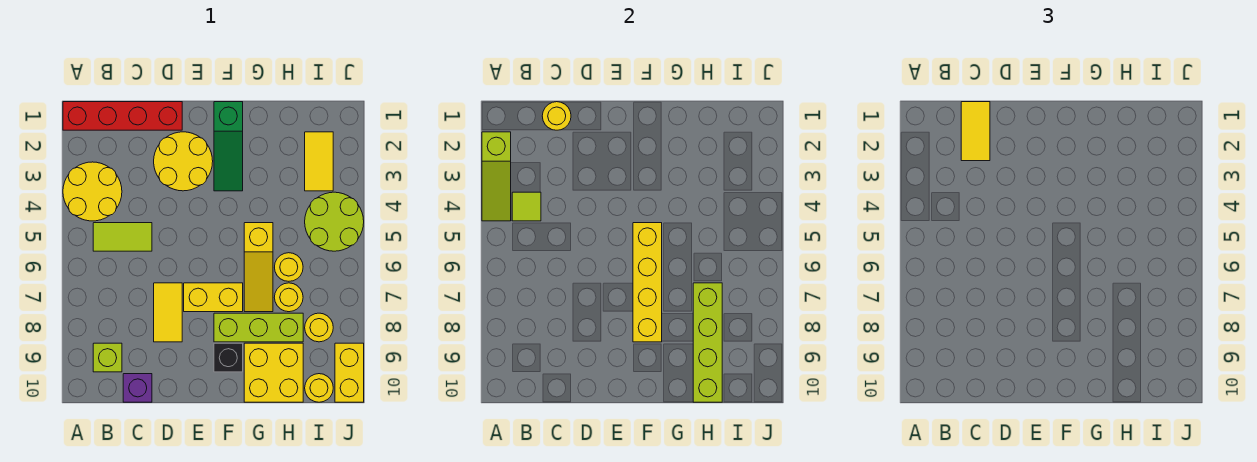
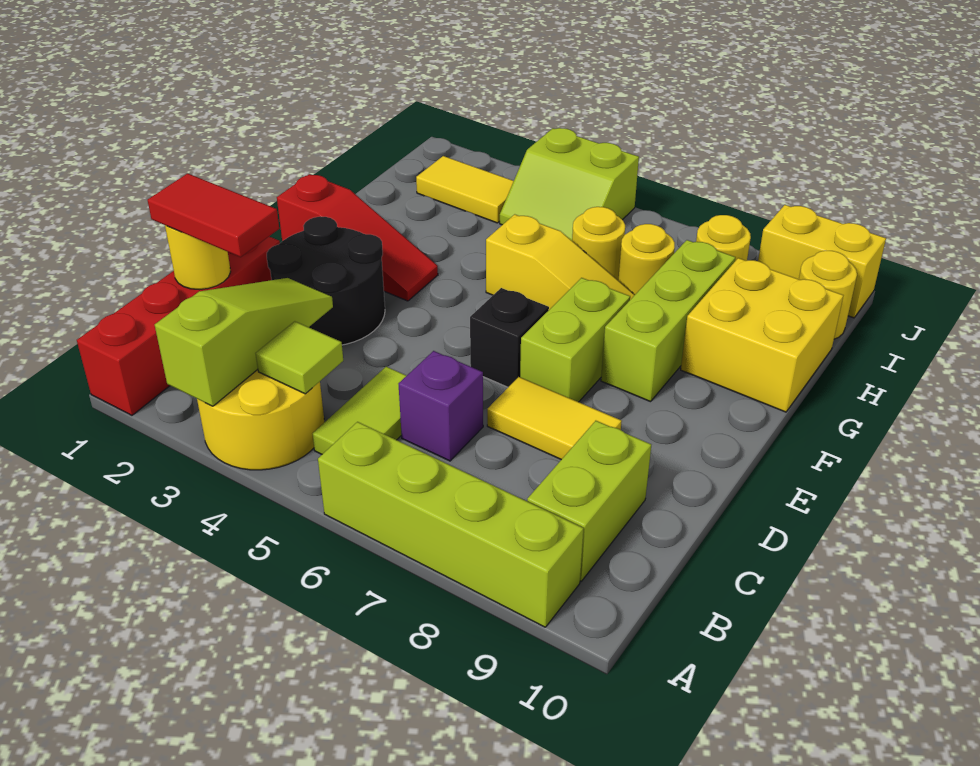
lime 1x3 slope [482,132,511,221] -> lime 1x3 slope turned to [155,278,333,406]
lime 1x1 brick [93,343,122,372] -> lime 1x2 brick [527,421,651,581]
yellow 1x2 tile [961,102,990,161] -> red 1x2 tile [148,173,279,257]
purple 1x1 brick [123,374,152,402] -> purple 1x1 brick moved to [399,351,483,461]
yellow 2x2 round brick [154,132,213,191] -> black 2x2 round brick [267,217,385,345]
yellow 1x2 brick [184,283,243,312] -> lime 1x2 brick [520,278,630,402]
green 1x3 slope [214,102,243,191] -> red 1x3 slope [277,174,438,301]
yellow 1x4 brick [633,223,662,342] -> none
black 1x1 brick [214,343,243,372] -> black 1x1 brick moved to [470,288,549,387]
lime 1x4 brick [693,283,722,402] -> lime 1x4 brick moved to [318,422,584,627]
lime 2x2 round brick [305,192,364,251] -> lime 2x2 slope [500,128,639,240]

